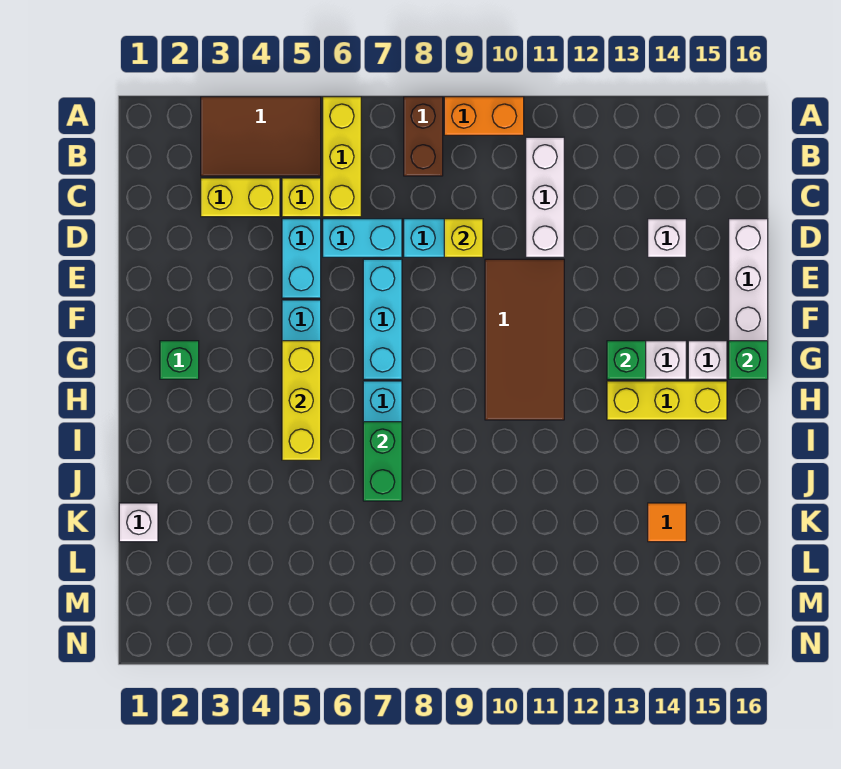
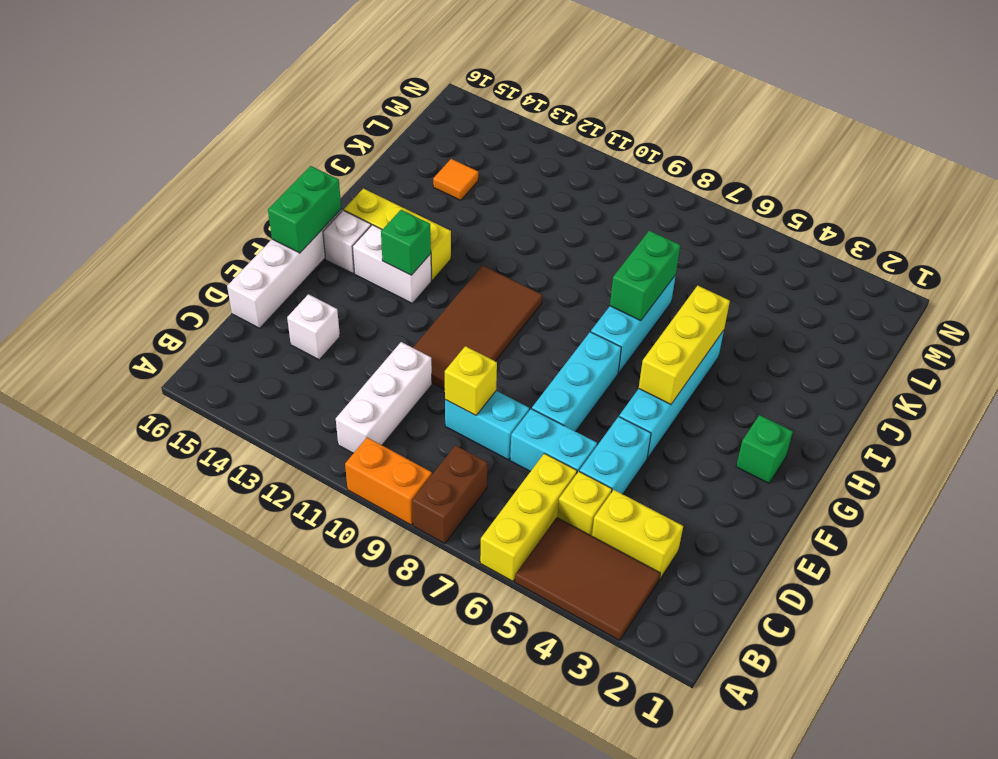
green 1x1 brick [729,341,768,379] -> green 1x2 brick [268,166,341,253]
white 1x1 brick [119,503,158,542] -> none

